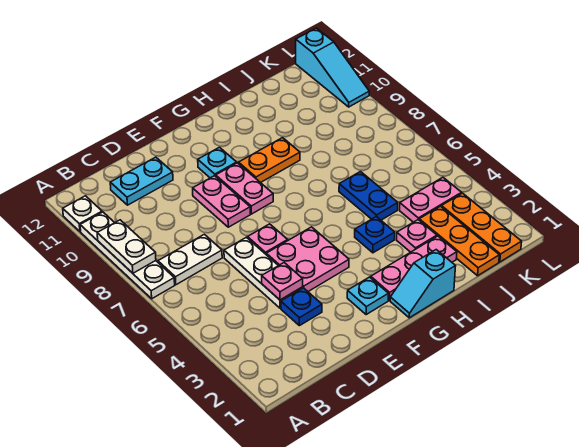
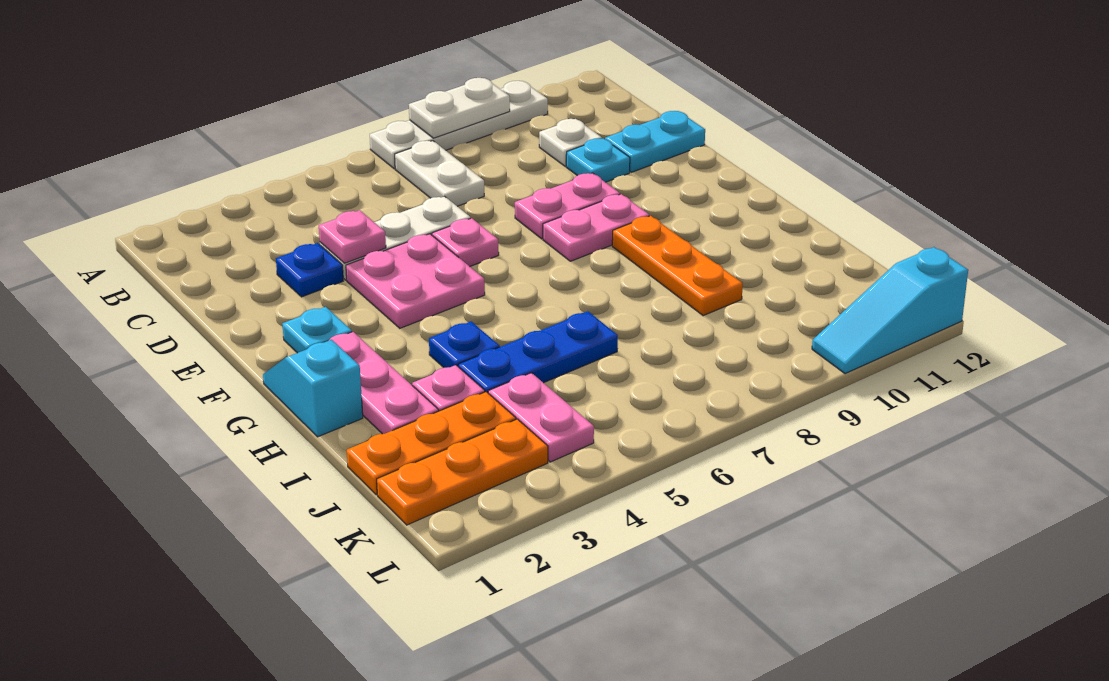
white 1x1 plate [63,196,102,232] -> white 1x1 plate moved to [539,119,602,166]
cyan 1x2 plate [110,157,173,205] -> cyan 1x2 plate turned to [605,111,705,172]
cyan 1x1 plate [198,147,237,178] -> cyan 1x1 plate moved to [566,139,630,182]
orange 1x2 plate [239,138,300,183] -> orange 1x3 plate [612,216,743,316]
blue 1x2 plate [339,172,398,220] -> blue 1x3 plate [458,311,618,393]

